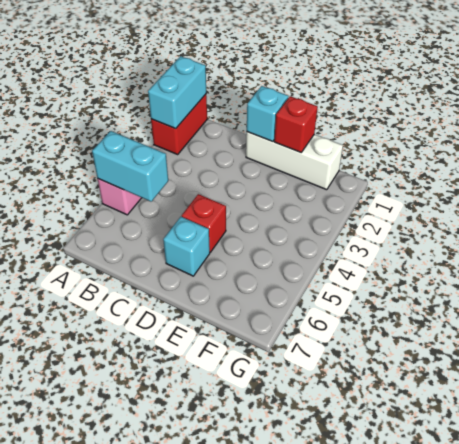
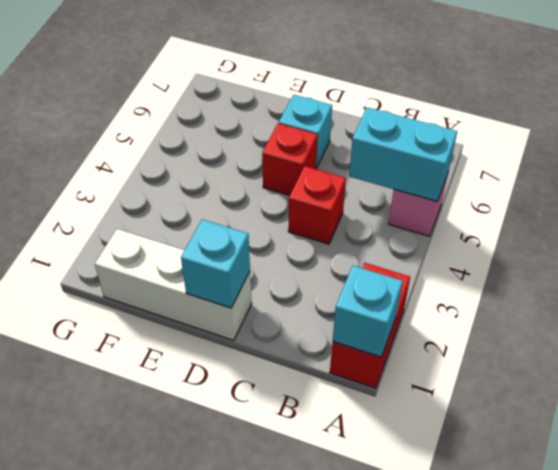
cyan 1x2 brick [148,56,206,129] -> cyan 1x1 brick [333,266,403,357]
red 1x1 brick [274,96,318,152] -> red 1x1 brick moved to [288,166,346,244]

